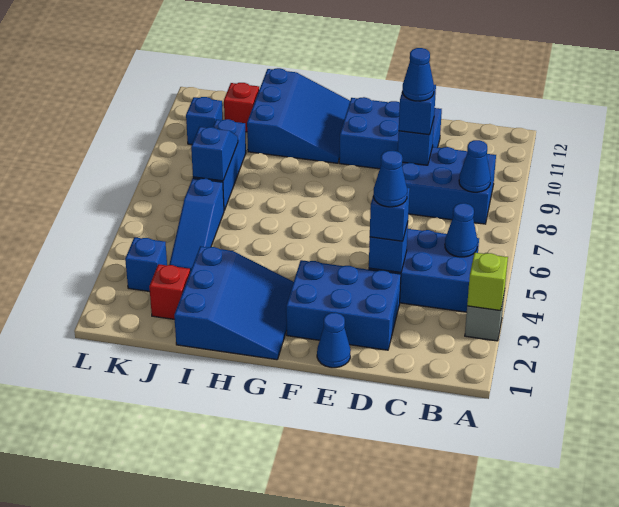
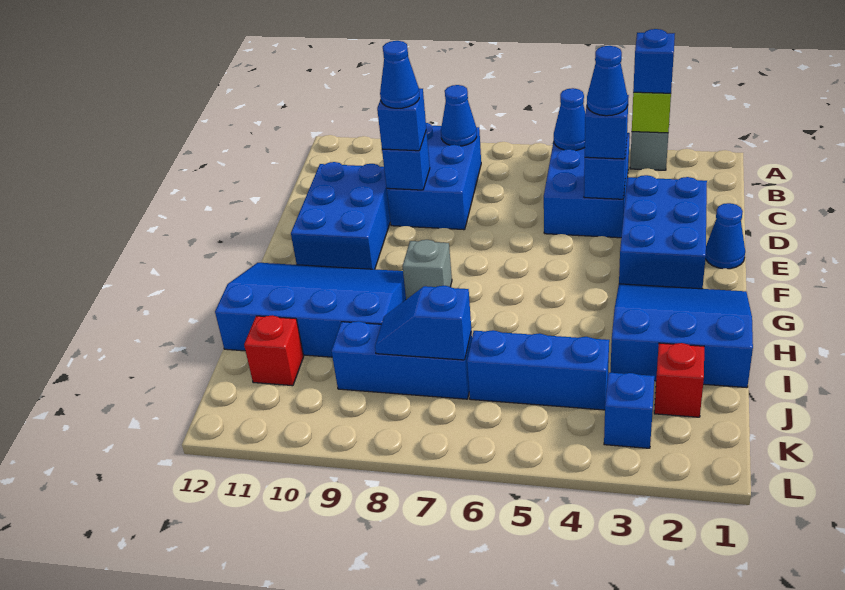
none -> grey 1x1 brick [402,240,452,300]
blue 3x3 slope [247,68,350,163] -> blue 3x4 slope [215,263,406,357]
blue 1x3 slope [169,178,224,272] -> blue 1x3 brick [467,330,609,410]
blue 1x1 brick [186,97,223,145] -> blue 1x1 brick moved to [633,29,675,93]

